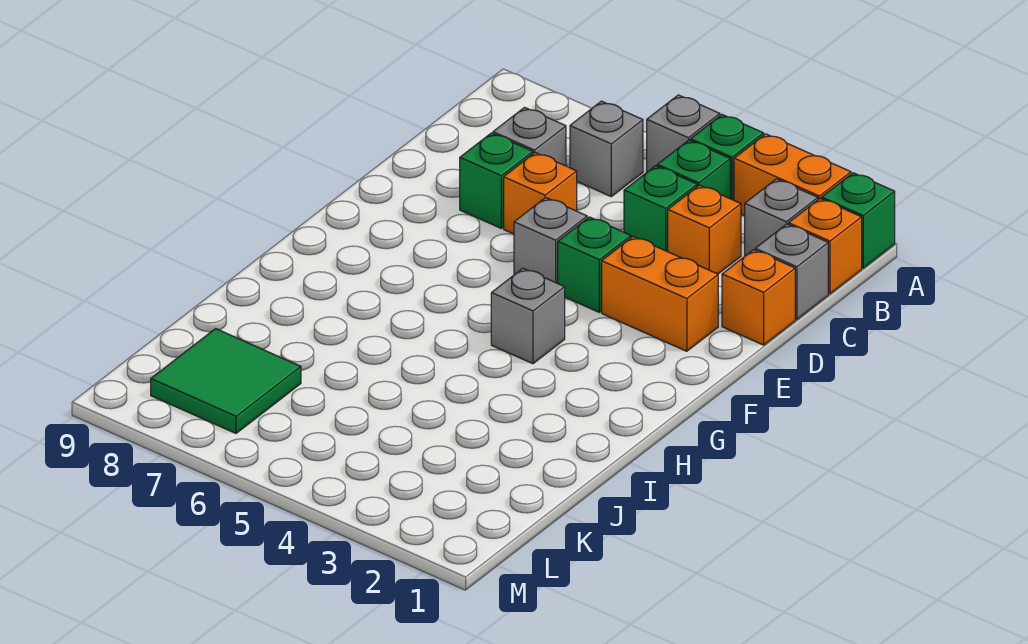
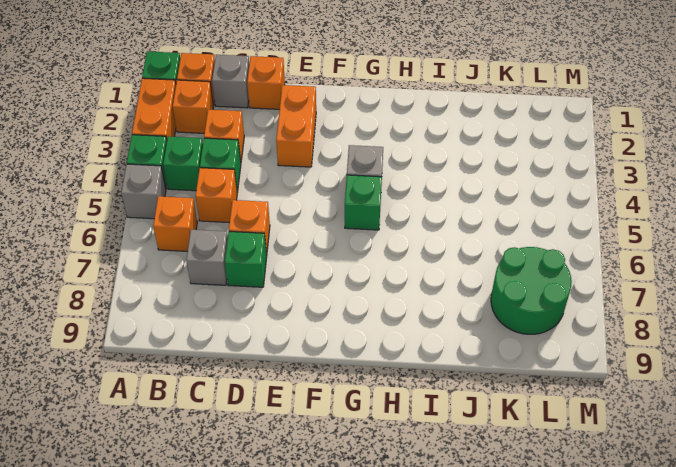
grey 1x1 brick [745,179,818,256] -> orange 1x1 brick [173,80,214,133]
grey 1x1 brick [570,101,643,197] -> orange 1x1 brick [153,196,197,251]
none -> orange 1x1 brick [195,168,237,223]
green 1x1 brick [558,217,631,312] -> green 1x1 brick moved to [345,175,382,230]
grey 1x1 brick [514,198,587,283] -> none
green 2x2 tile [151,329,301,433] -> green 2x2 round brick [491,247,572,334]

